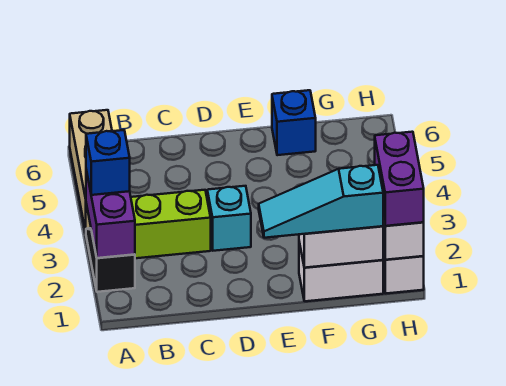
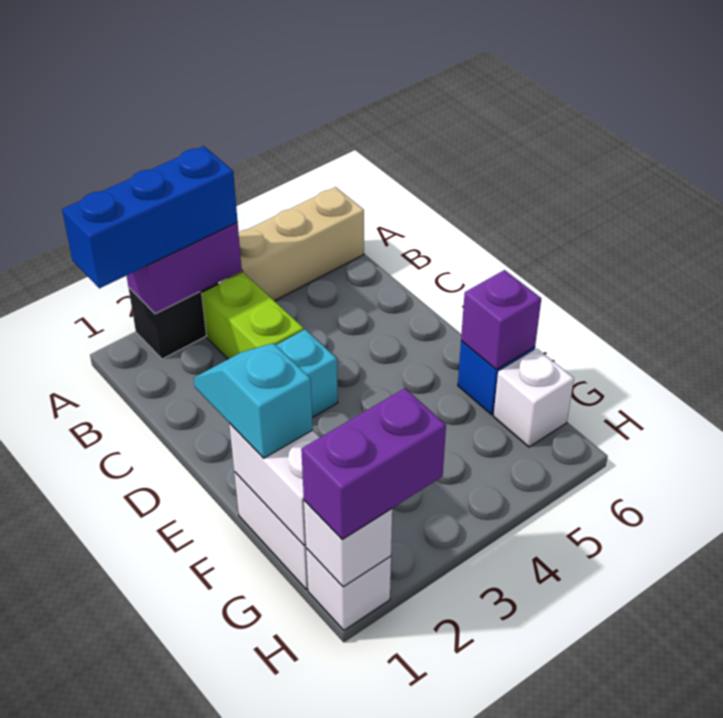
blue 1x1 brick [86,130,130,195] -> blue 1x3 brick [62,146,238,288]
cyan 1x3 slope [259,165,383,238] -> cyan 1x2 slope [194,343,313,458]
none -> purple 1x1 brick [461,270,541,369]
none -> white 1x1 brick [493,349,574,447]

